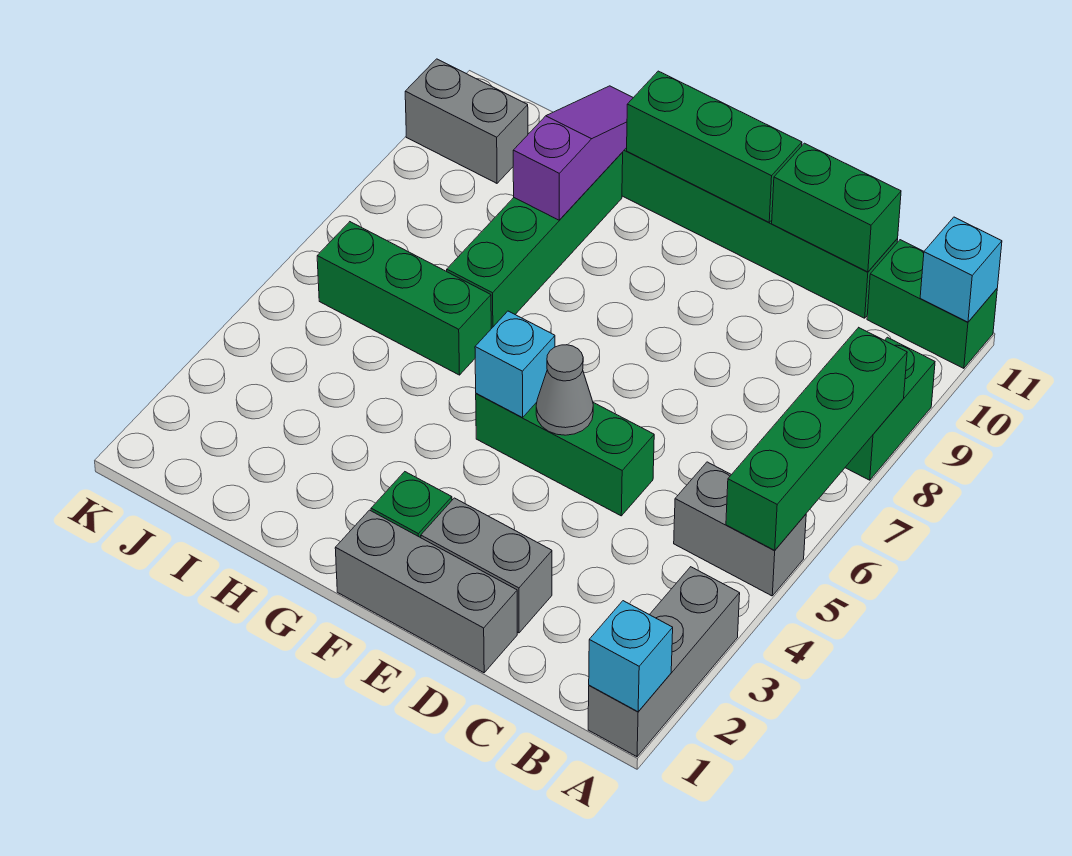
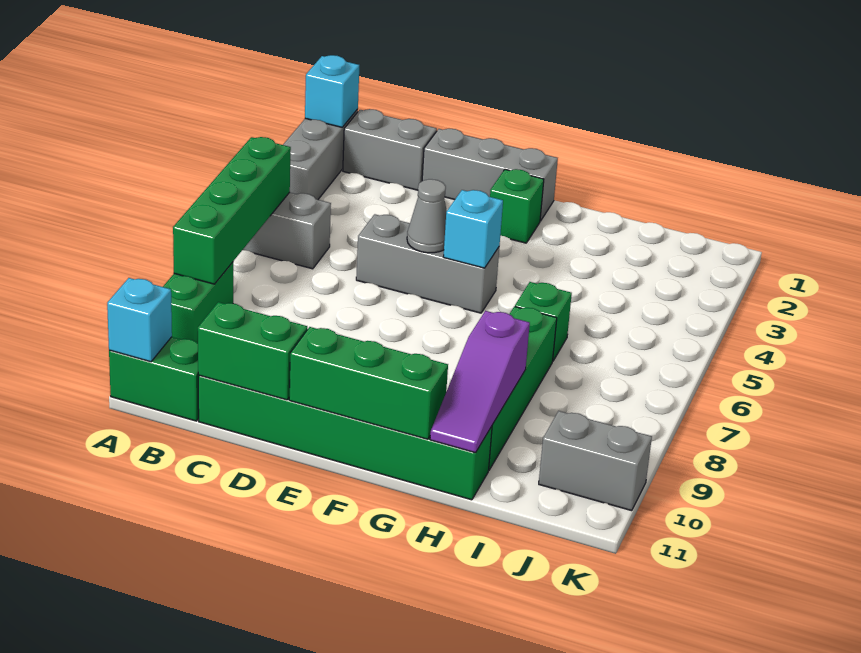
grey 1x2 brick [421,498,552,633] -> grey 1x2 brick moved to [343,109,437,190]
green 1x3 brick [476,393,654,516] -> grey 1x3 brick [356,214,499,313]
green 1x3 brick [317,222,491,375] -> green 1x1 brick [515,282,572,361]

